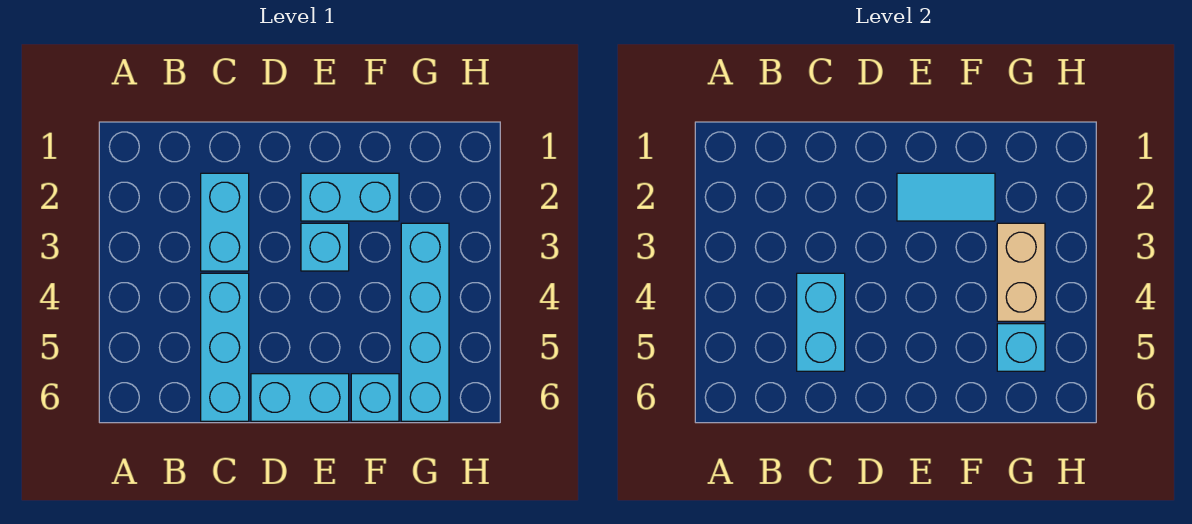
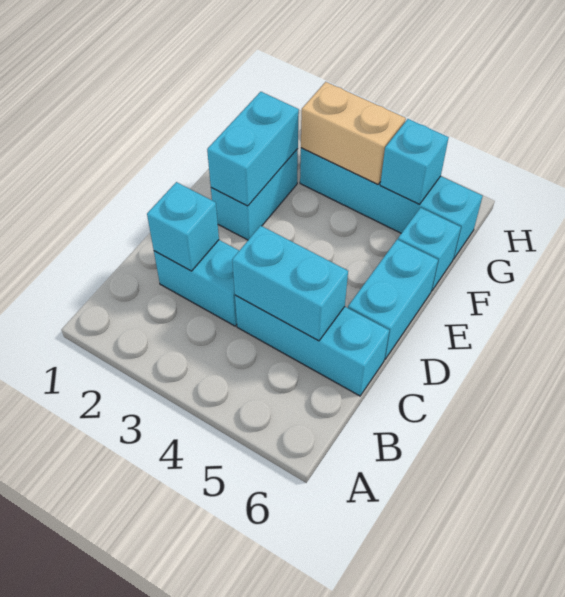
cyan 1x2 tile [897,173,995,221] -> cyan 1x2 brick [207,92,299,206]
cyan 1x1 brick [301,223,349,271] -> cyan 1x1 brick moved to [147,182,219,271]

